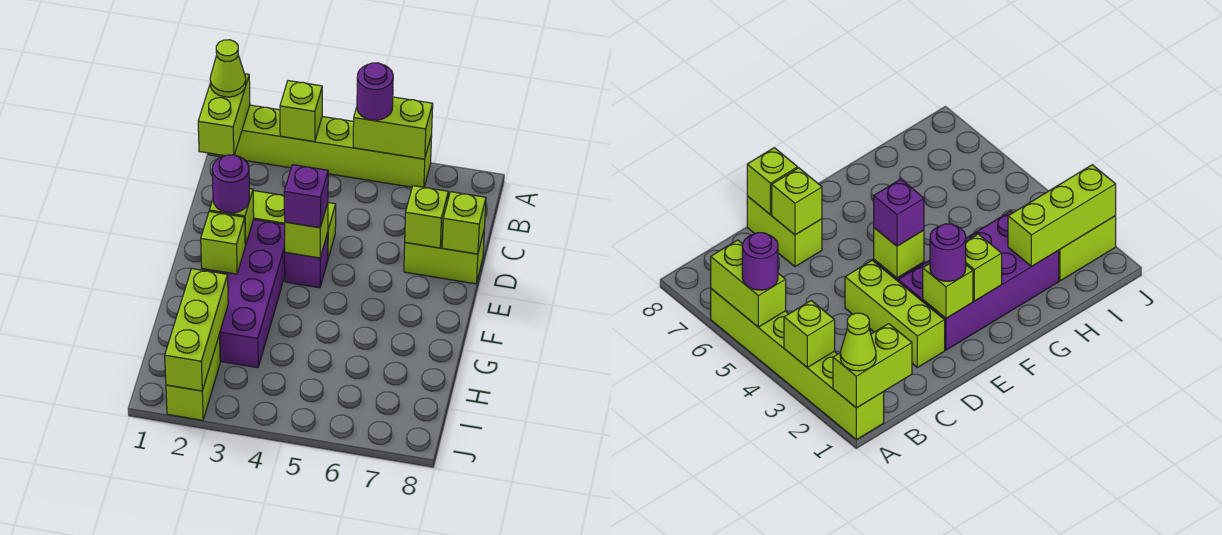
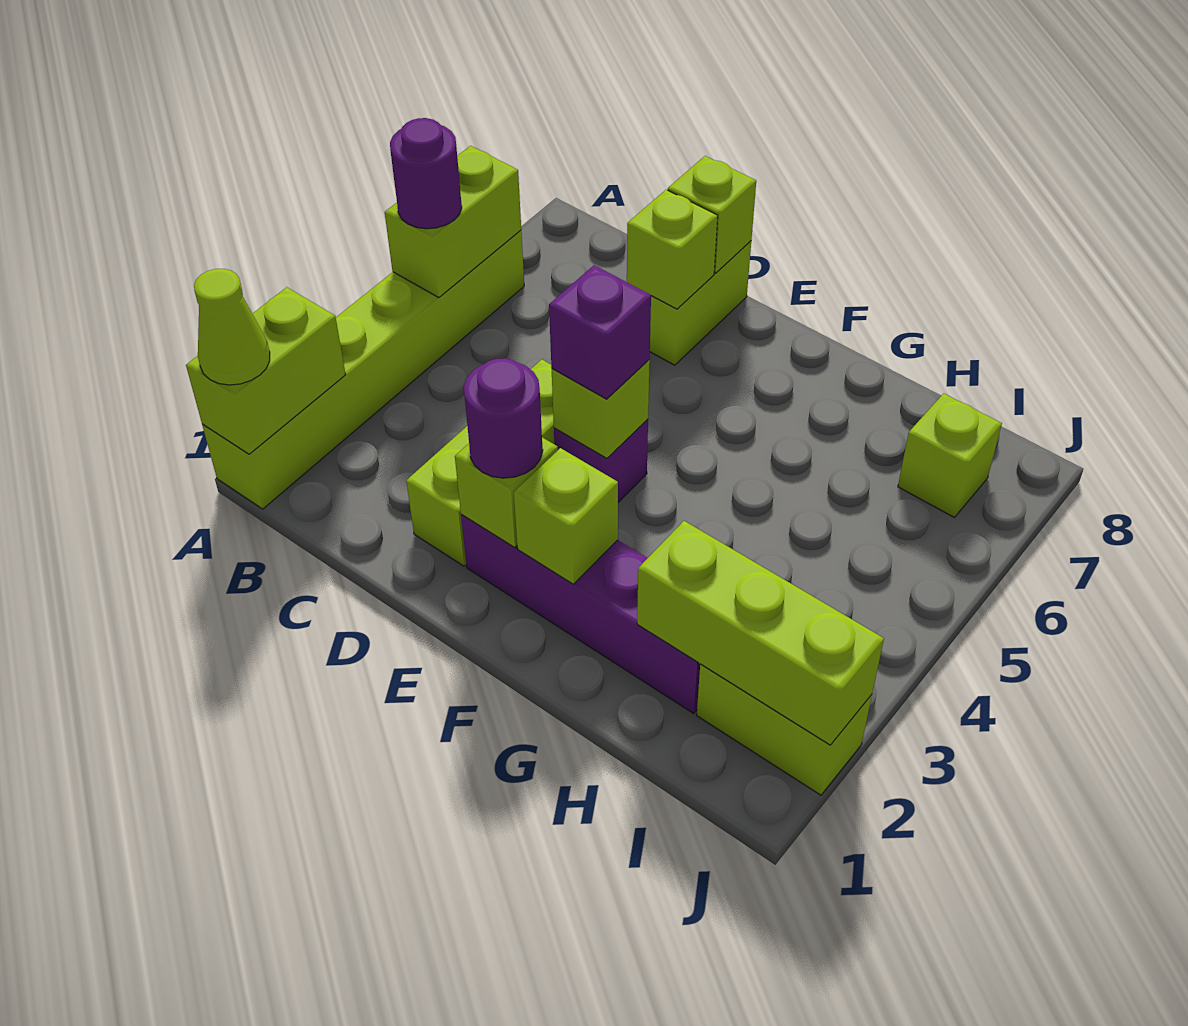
lime 1x2 brick [198,74,250,156] -> lime 1x2 brick turned to [186,287,346,454]
lime 1x1 brick [280,81,322,142] -> lime 1x1 brick moved to [898,393,1002,517]
purple 2x4 brick [201,220,285,368] -> purple 1x4 brick [461,514,700,713]

